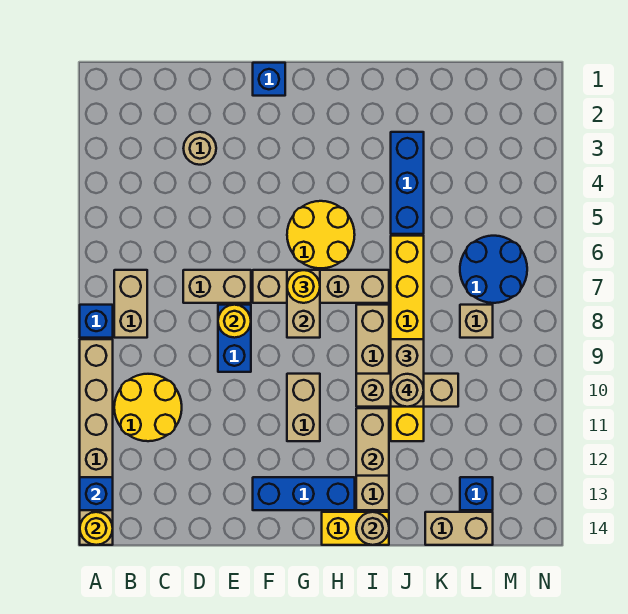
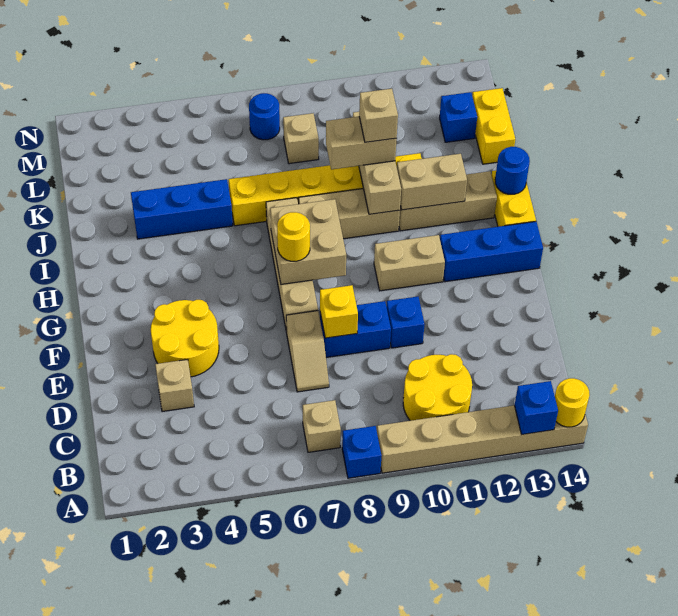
tan 1x2 brick [114,270,147,338] -> tan 1x1 brick [303,400,341,452]
tan 1x1 round brick [183,132,216,165] -> tan 1x1 brick [155,359,194,412]
tan 1x2 brick [183,270,251,303] -> tan 1x2 slope [286,311,329,392]
yellow 1x1 round brick [218,305,251,338] -> yellow 1x1 brick [320,285,358,338]
blue 1x1 brick [253,63,285,96] -> blue 1x1 brick moved to [386,297,425,348]
blue 1x3 brick [253,477,355,510] -> blue 1x3 brick turned to [440,222,543,282]
yellow 2x2 round brick [287,201,355,268] -> yellow 2x2 round brick moved to [151,300,219,377]
tan 1x2 brick [287,270,320,338] -> tan 2x2 brick [270,199,346,284]
tan 1x1 round brick [356,512,389,545] -> blue 1x1 round brick [495,147,530,194]
tan 1x1 round brick [391,374,424,407] -> tan 1x1 brick [359,89,398,142]
tan 1x2 brick [425,512,493,545] -> yellow 1x2 brick [472,88,515,164]
blue 2x2 round brick [460,236,527,303] -> blue 1x1 round brick [249,93,280,140]

